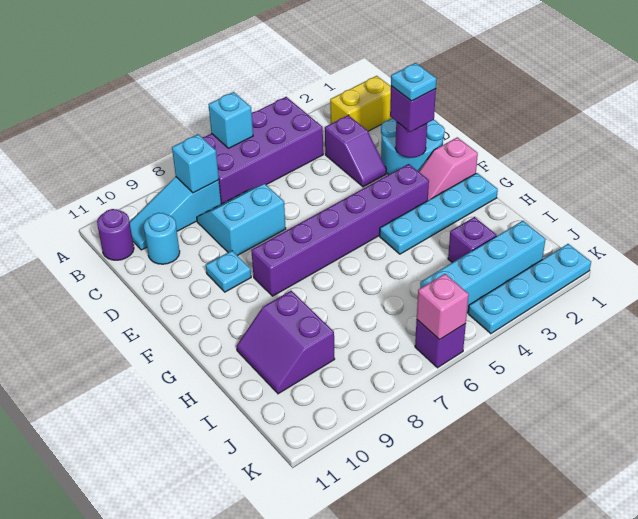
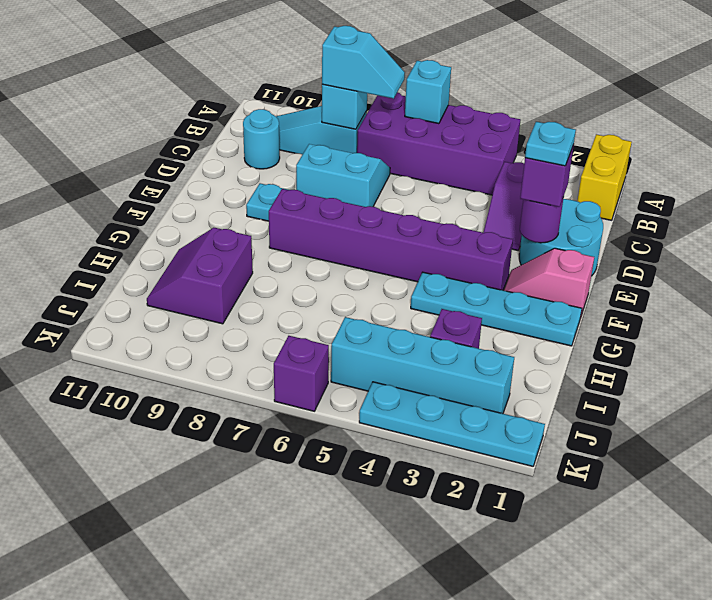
yellow 1x2 brick [330,76,392,131] -> yellow 1x2 brick turned to [578,134,632,220]
none -> cyan 1x2 slope [322,26,405,99]
purple 1x1 round brick [97,209,134,260] -> none
pink 1x1 brick [417,274,469,340] -> none

